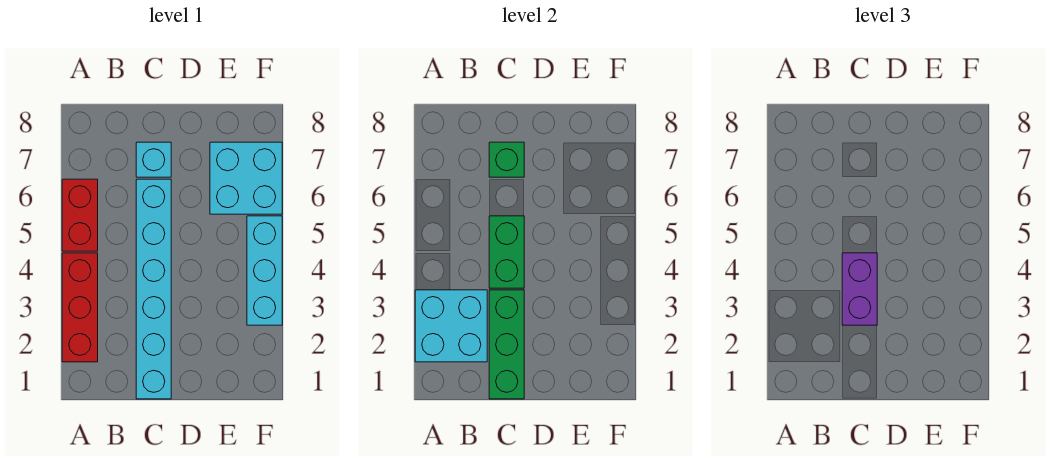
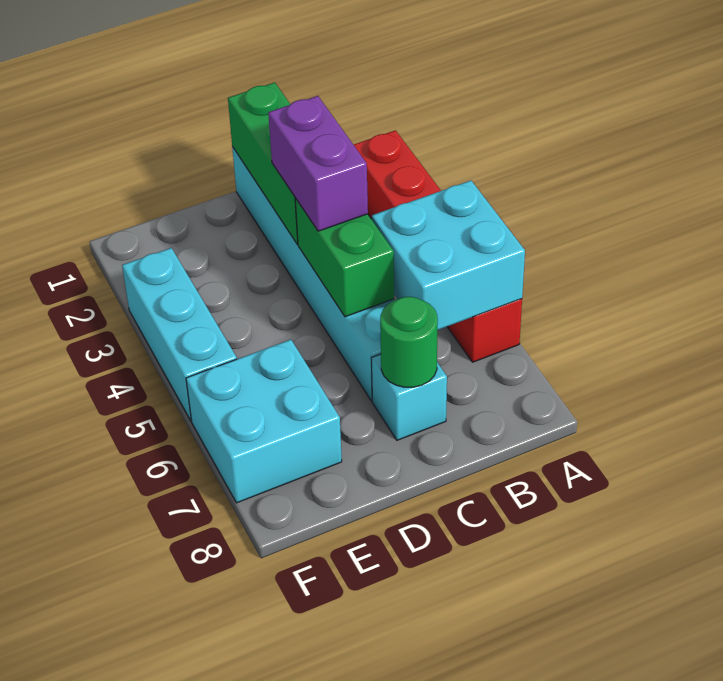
cyan 2x2 brick [415,290,487,362] -> cyan 2x2 brick moved to [372,181,525,330]
green 1x1 brick [489,142,524,177] -> green 1x1 round brick [380,297,438,387]

